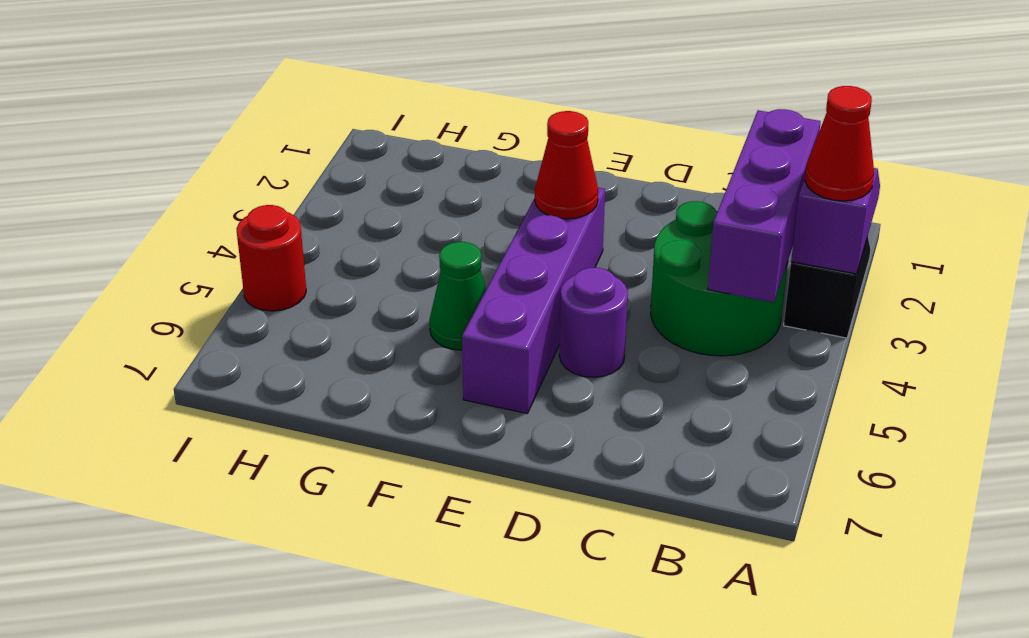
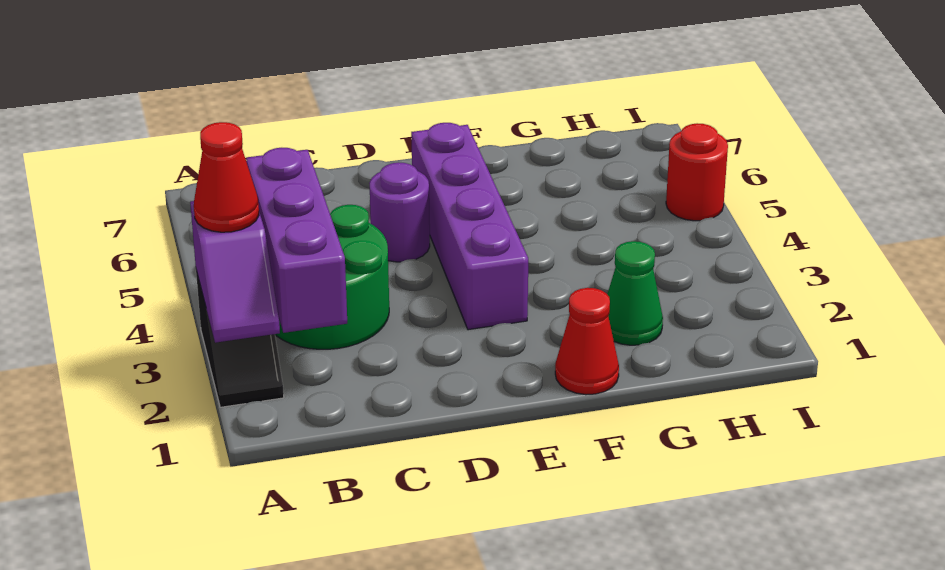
red 1x1 cone [535,111,598,219] -> red 1x1 cone moved to [555,288,619,395]
green 1x1 cone [430,242,486,350] -> green 1x1 cone moved to [607,241,663,345]

